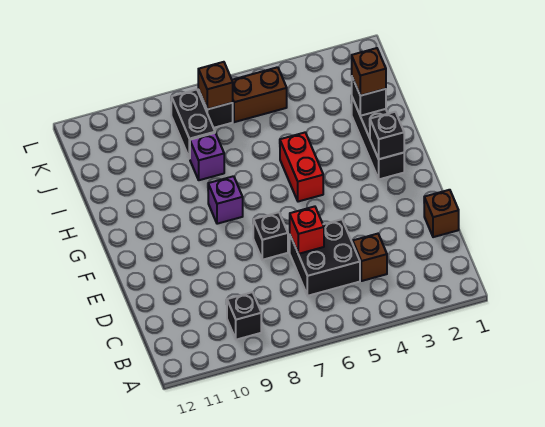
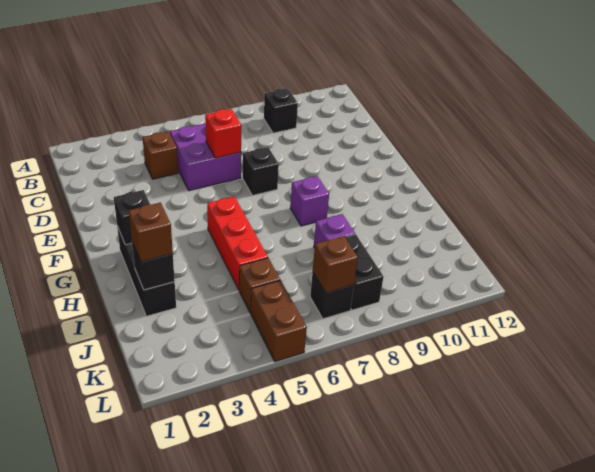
black 2x2 brick [289,219,360,296] -> purple 2x2 brick [170,123,241,191]
brown 1x1 brick [424,190,459,237] -> brown 1x1 brick moved to [239,258,280,313]
red 1x2 brick [280,133,323,202] -> red 1x3 brick [207,196,268,290]
brown 1x2 brick [232,67,287,122] -> brown 1x2 brick turned to [251,280,307,362]

